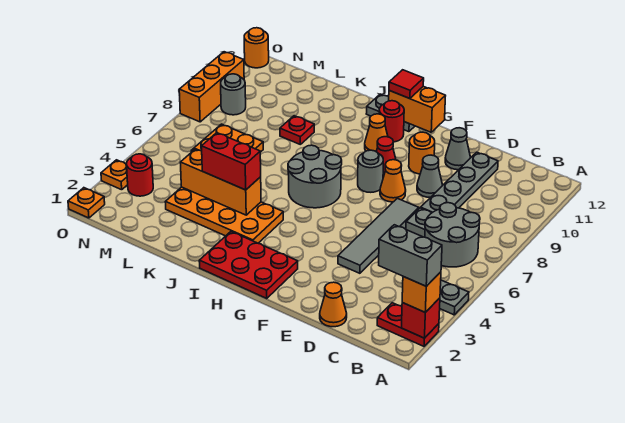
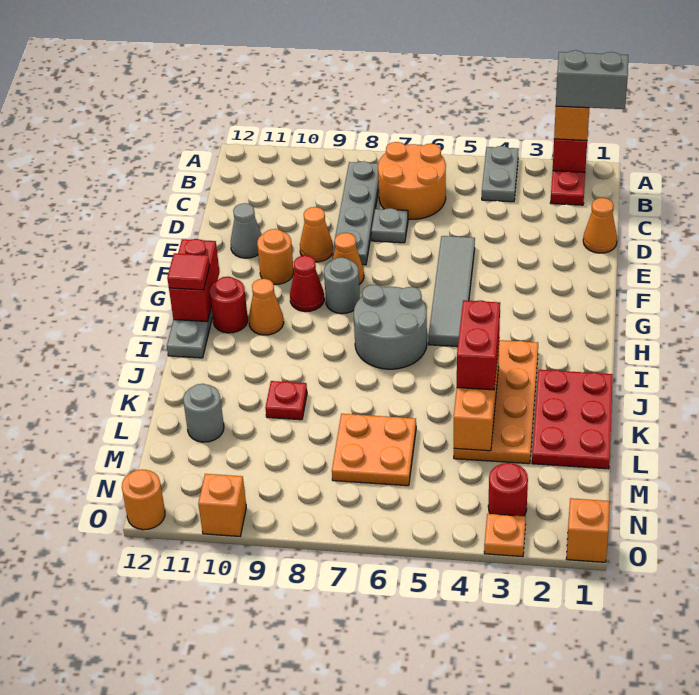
grey 1x2 brick [379,225,442,286] -> grey 1x2 brick turned to [556,50,628,109]
grey 2x2 round brick [425,203,480,267] -> orange 2x2 round brick [378,142,446,219]
grey 1x4 plate [421,152,498,213] -> grey 1x4 plate turned to [332,161,379,265]
grey 1x4 tile [338,198,419,273] -> grey 1x4 tile turned to [429,236,475,347]
grey 1x1 cone [417,155,443,197] -> orange 1x1 cone [300,207,333,262]
red 2x3 plate [199,232,298,298] -> red 2x3 plate moved to [532,370,613,469]
orange 1x2 brick [389,86,445,132] -> red 1x2 brick [169,239,219,322]
grey 1x1 round brick [221,74,246,115] -> grey 1x1 round brick moved to [183,384,224,442]
orange 1x1 plate [68,188,105,218] -> orange 1x1 brick [566,498,610,562]
orange 1x3 brick [179,52,244,122] -> orange 1x1 brick [198,474,246,536]

